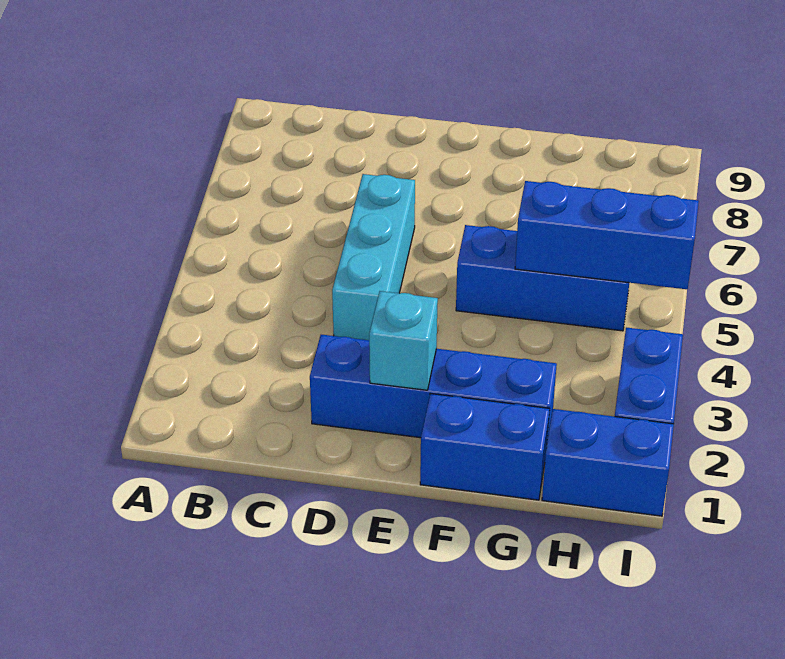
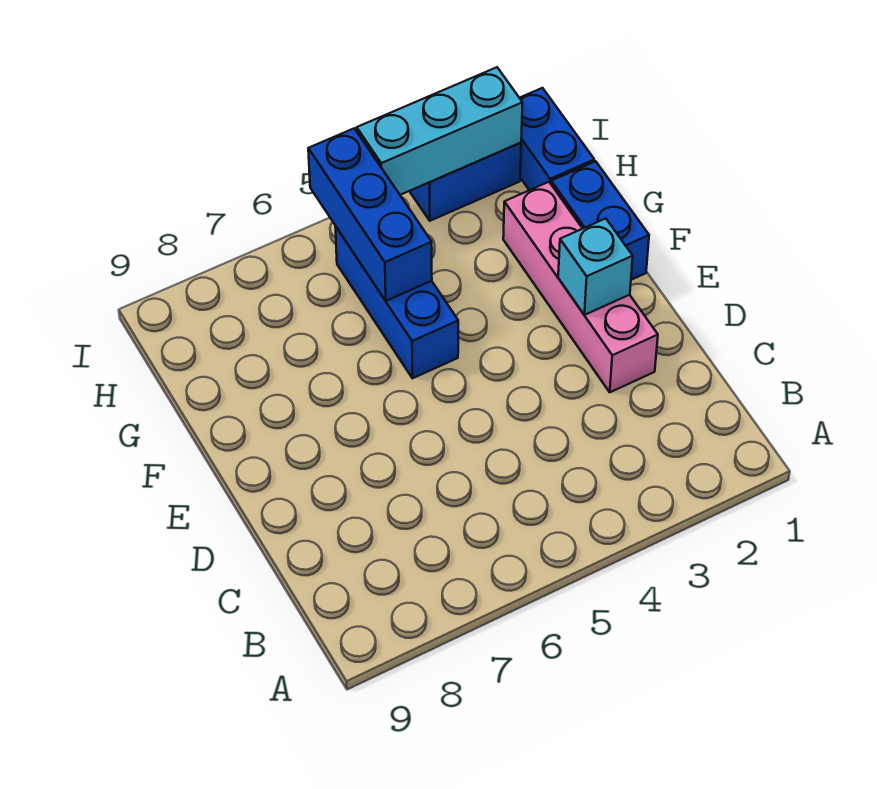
blue 1x4 brick [310,335,557,442] -> pink 1x4 brick [503,182,658,392]
cyan 1x3 brick [332,174,415,340] -> cyan 1x3 brick moved to [357,67,523,195]

